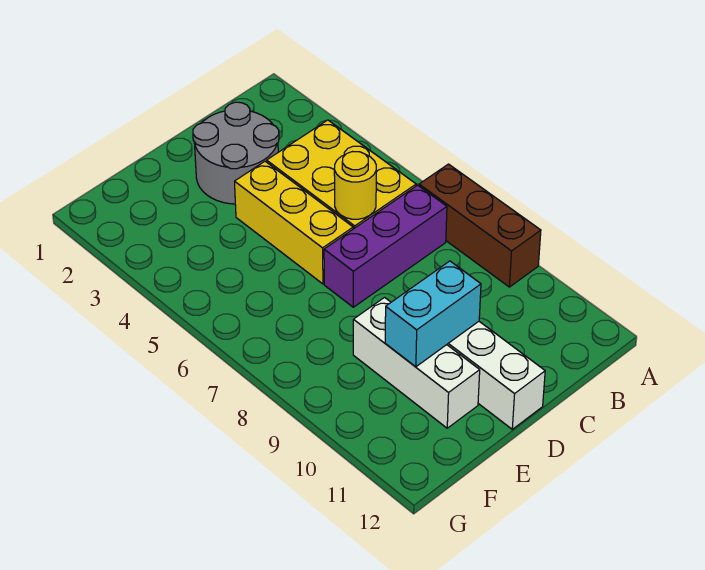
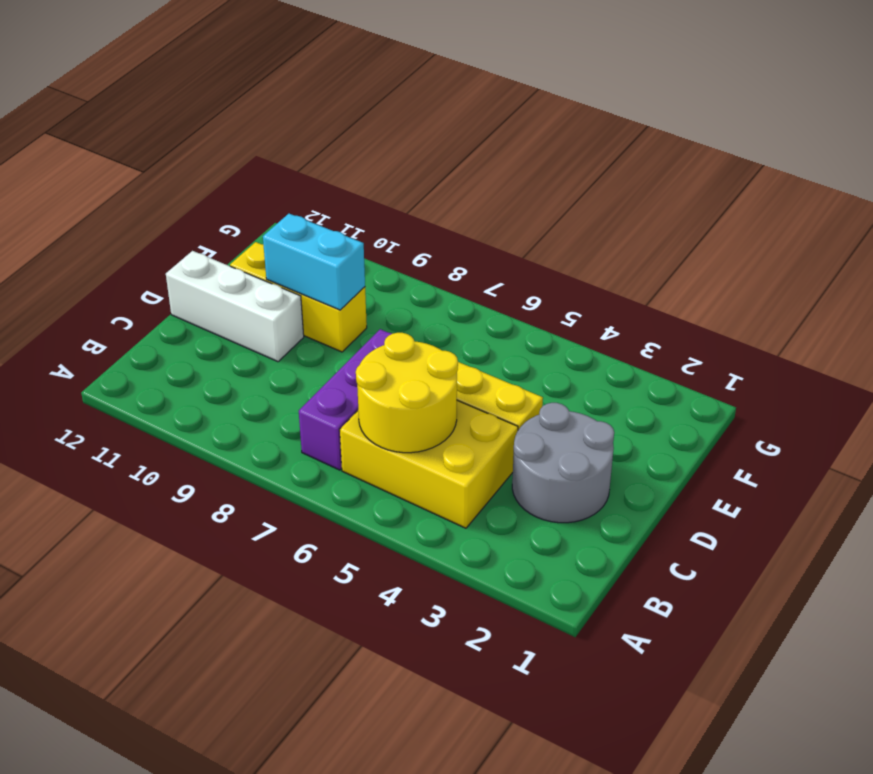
brown 1x3 brick [419,164,541,287] -> none
yellow 1x1 round brick [334,152,376,219] -> yellow 2x2 round brick [356,333,458,453]
cyan 1x2 brick [385,261,481,367] -> cyan 1x2 brick turned to [263,214,365,310]
white 1x3 brick [353,298,480,428] -> yellow 1x3 brick [230,242,367,352]

